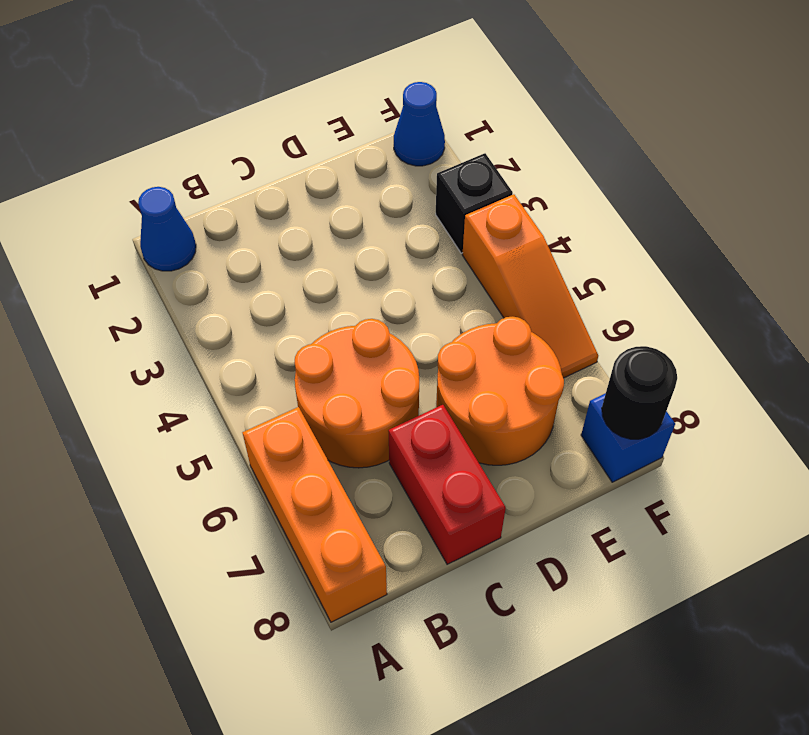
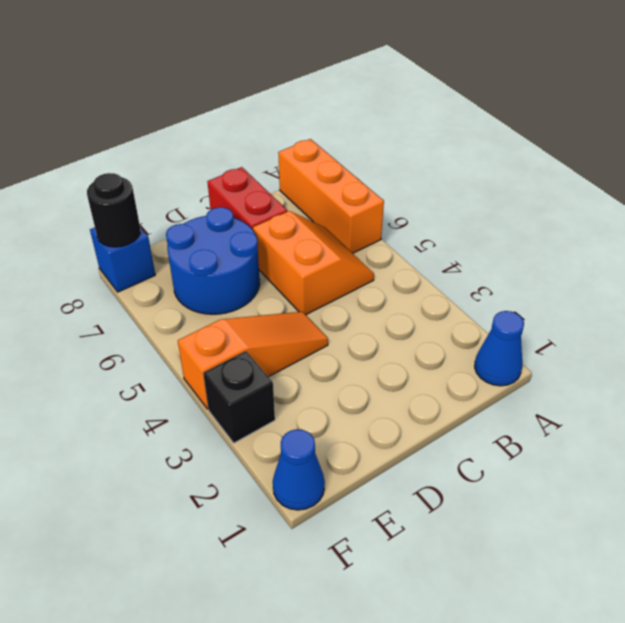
orange 2x2 round brick [295,319,419,468] -> orange 2x2 slope [253,211,374,315]
orange 2x2 round brick [436,317,564,465] -> blue 2x2 round brick [166,207,260,314]
orange 1x3 slope [462,194,598,378] -> orange 1x3 slope turned to [178,312,328,409]

